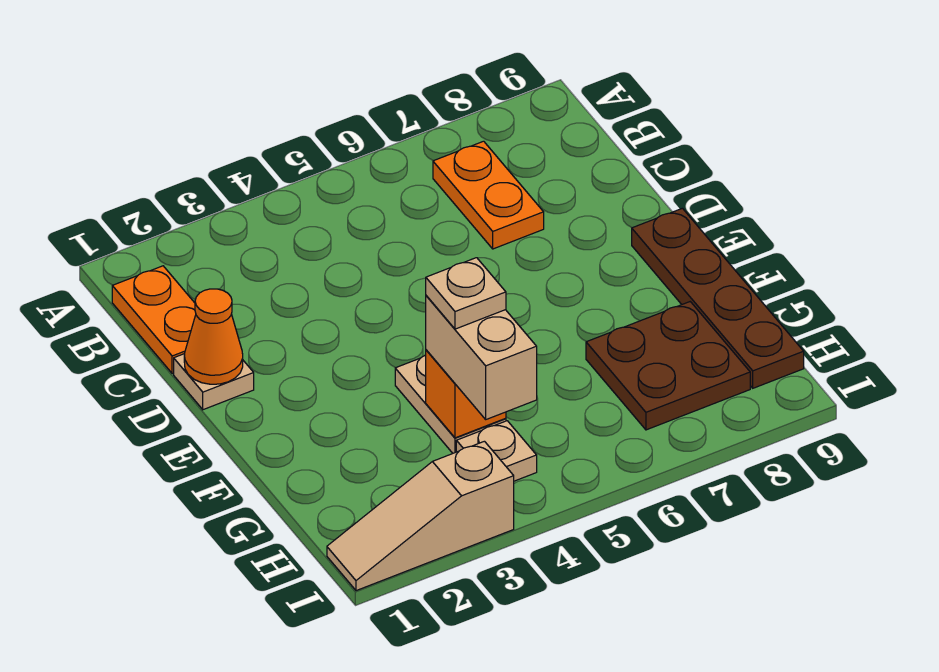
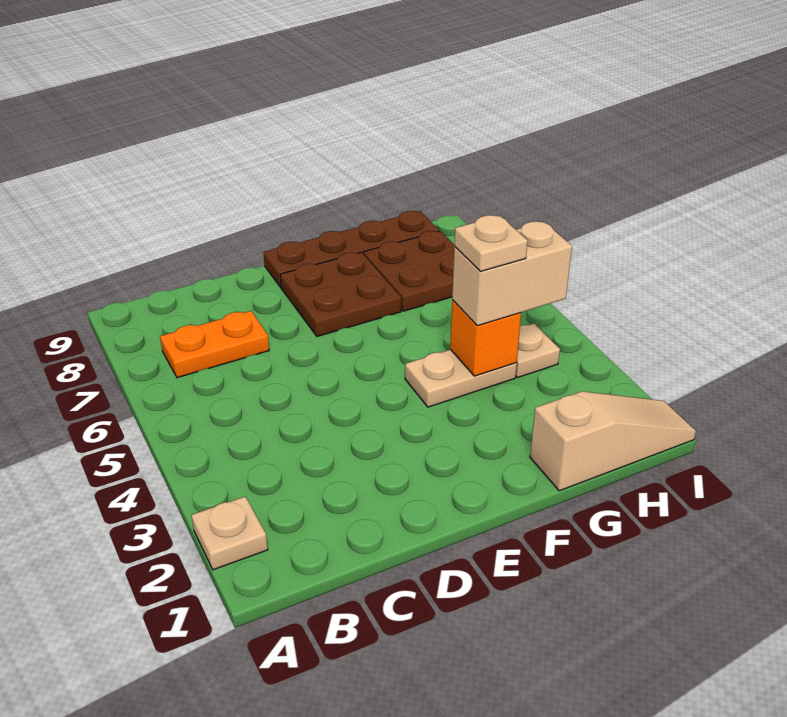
orange 1x2 plate [112,266,196,374] -> none
tan 1x1 plate [174,354,254,410] -> tan 1x1 plate moved to [192,497,268,570]
orange 1x1 cone [184,289,243,384] -> none
none -> brown 2x2 plate [280,252,401,337]
tan 1x3 slope [327,441,514,591] -> tan 1x3 slope turned to [530,391,696,491]

